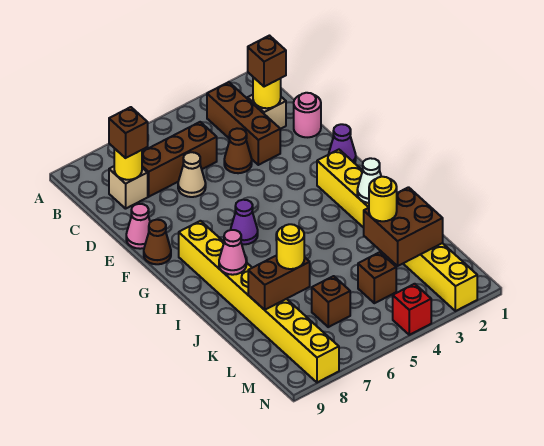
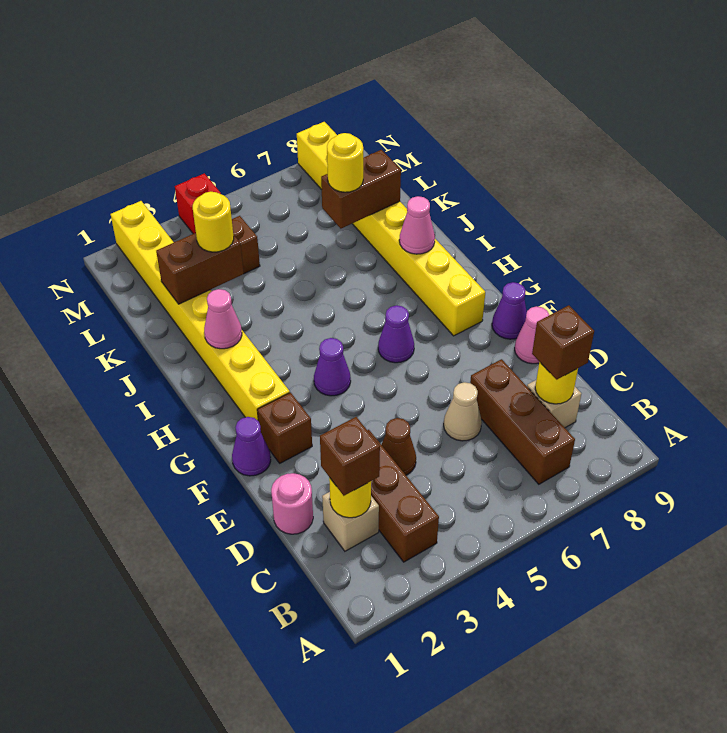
brown 1x3 brick [142,122,217,197] -> brown 1x3 brick turned to [470,359,575,484]
brown 1x1 cone [144,220,171,264] -> purple 1x1 cone [492,282,527,339]
none -> purple 1x1 cone [314,338,351,396]
white 1x1 cone [357,158,381,203] -> pink 1x1 cone [204,289,242,349]
brown 2x2 brick [364,187,443,266] -> brown 1x2 brick [156,233,244,304]
brown 1x1 brick [312,276,350,327] -> brown 1x1 brick moved to [257,393,312,463]

